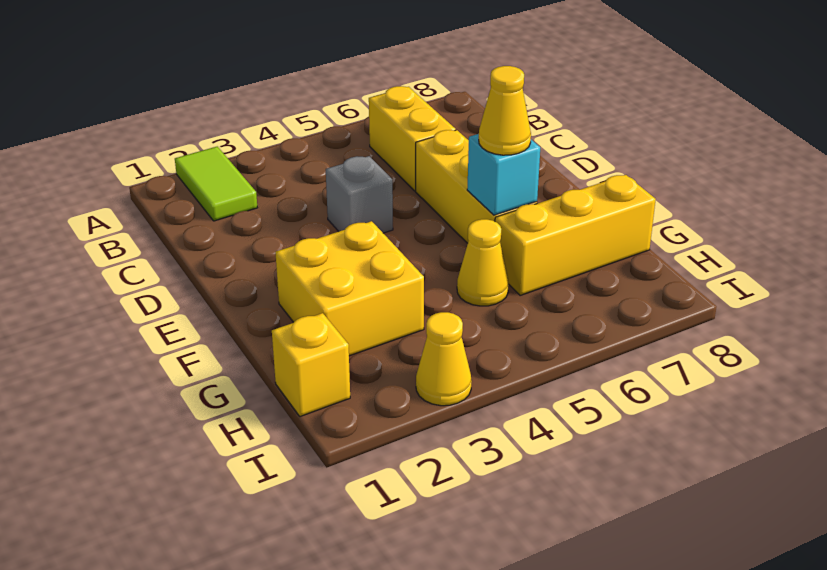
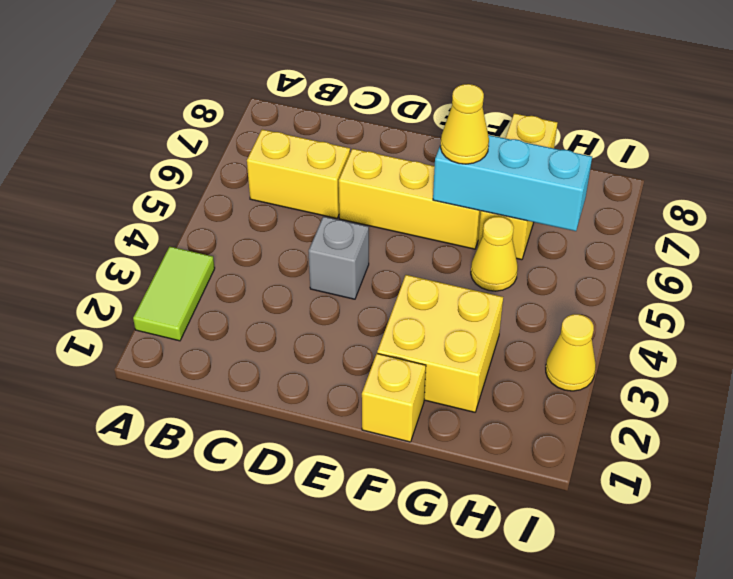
lime 1x2 tile [175,147,257,221] -> lime 1x2 tile turned to [133,247,215,341]
cyan 1x1 brick [467,134,540,215] -> cyan 1x3 brick [433,135,592,231]
yellow 1x1 brick [272,313,350,417] -> yellow 1x1 brick moved to [362,354,426,442]

